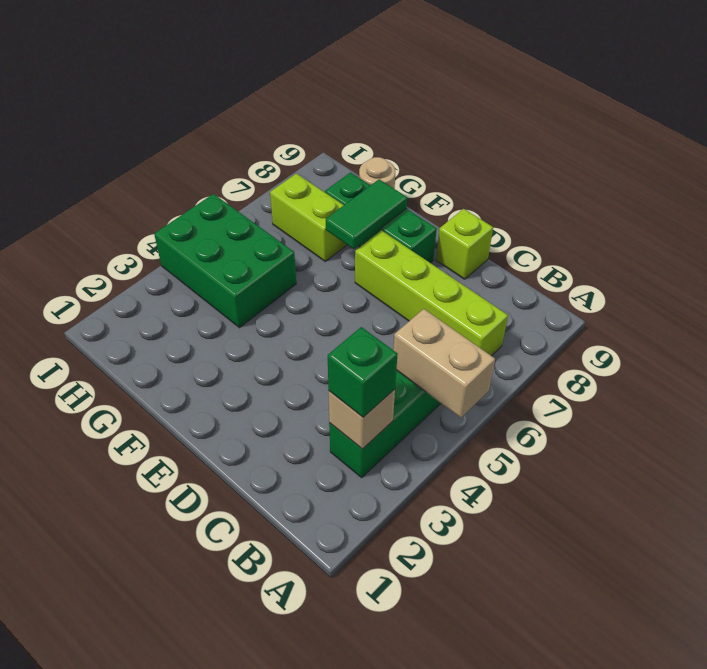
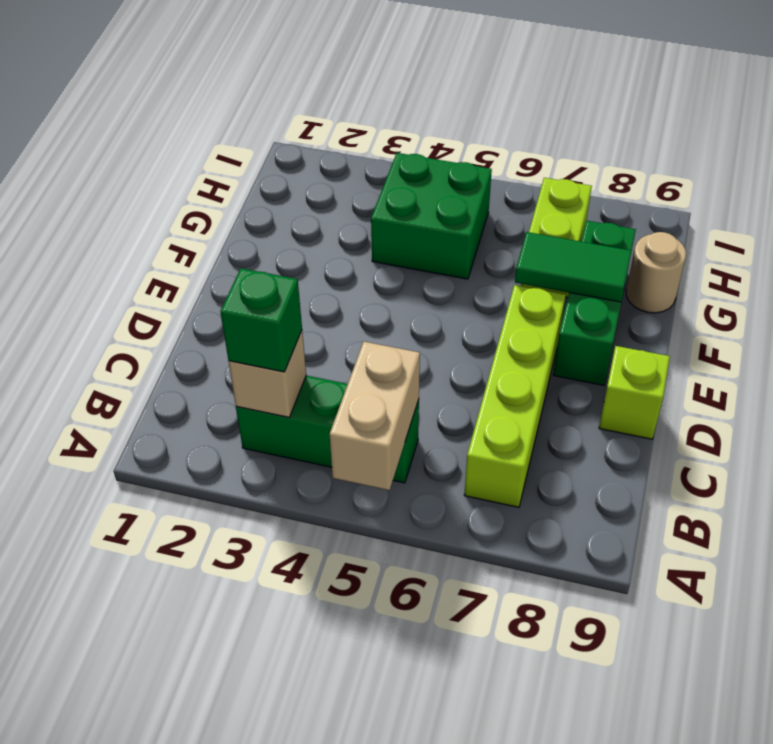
green 2x3 brick [154,194,296,328] -> green 2x2 brick [371,153,492,279]

